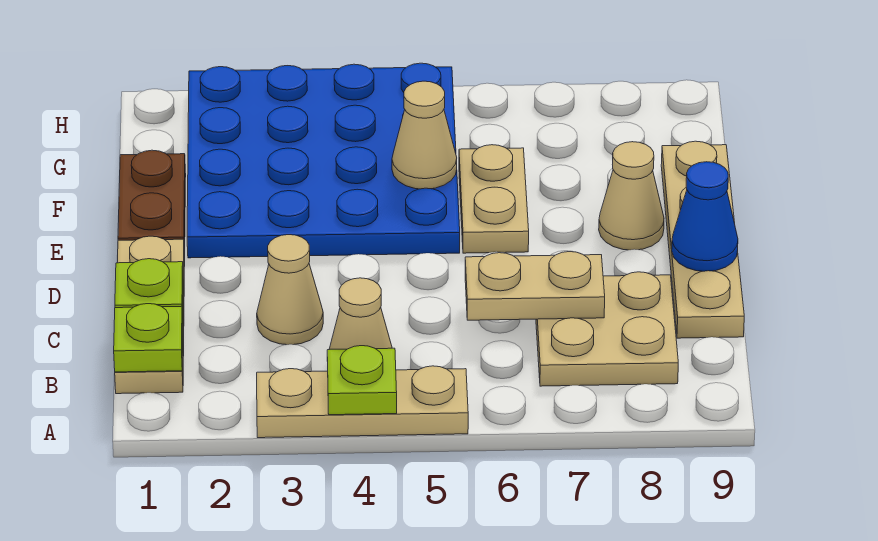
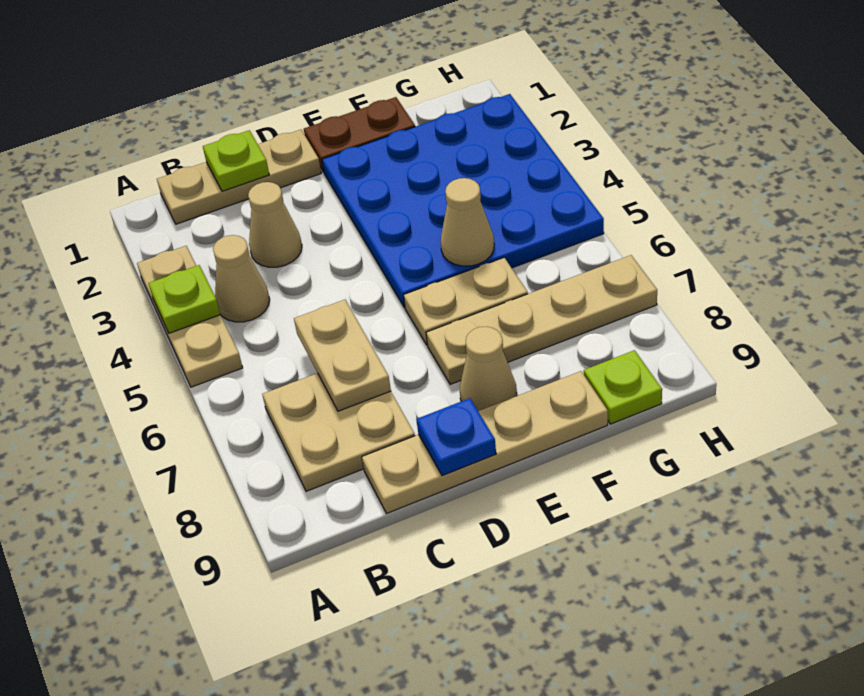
lime 1x1 plate [114,304,183,372] -> lime 1x1 plate moved to [584,350,662,424]
blue 1x1 cone [672,162,738,271] -> blue 1x1 plate [416,398,496,476]
none -> tan 1x4 plate [426,255,657,384]

